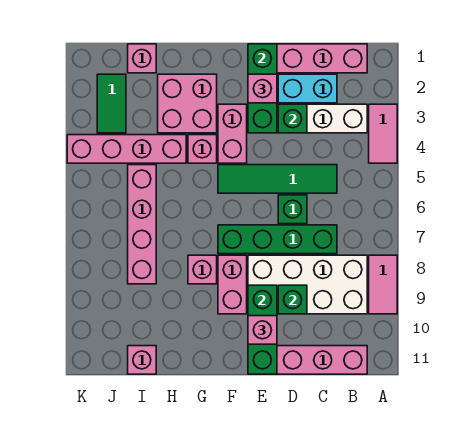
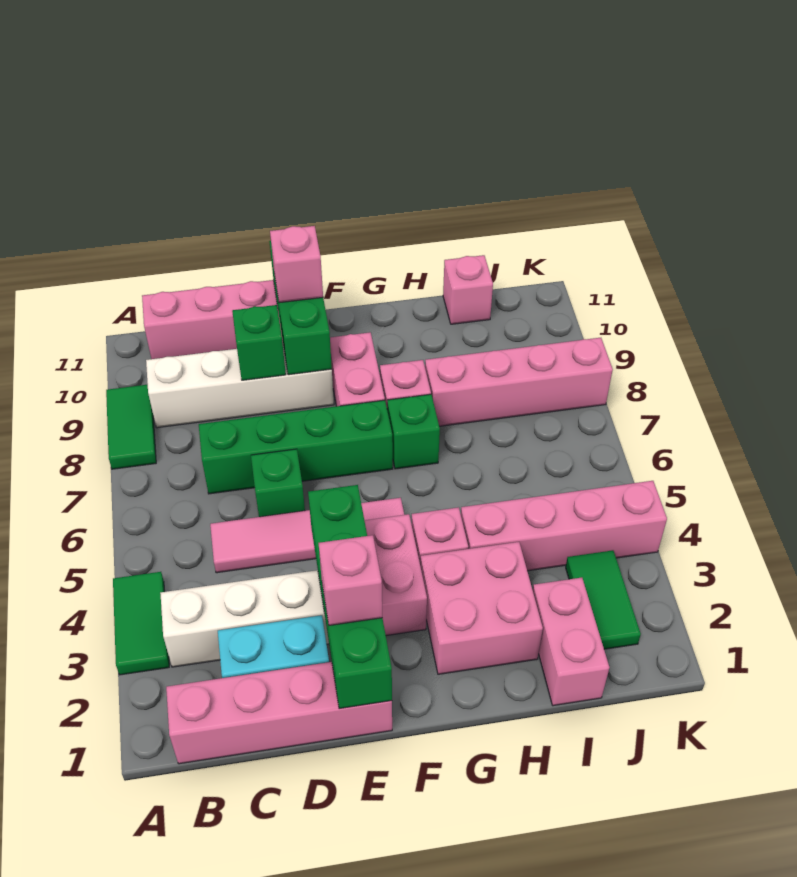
pink 1x2 tile [369,104,397,163] -> green 1x2 tile [113,572,169,675]
pink 1x2 tile [369,255,397,314] -> green 1x2 tile [106,385,156,469]
white 2x4 brick [248,255,367,314] -> white 1x4 brick [146,345,334,428]
green 1x4 tile [218,165,337,193] -> pink 1x4 tile [210,498,404,573]
green 1x1 brick [278,104,307,133] -> green 1x1 brick moved to [387,394,440,469]
green 1x3 brick [248,44,277,133] -> green 1x4 brick [308,485,392,709]
pink 1x1 brick [128,44,156,73] -> pink 1x2 brick [533,578,609,706]
pink 1x4 brick [128,165,156,284] -> pink 1x4 brick turned to [425,338,613,426]

